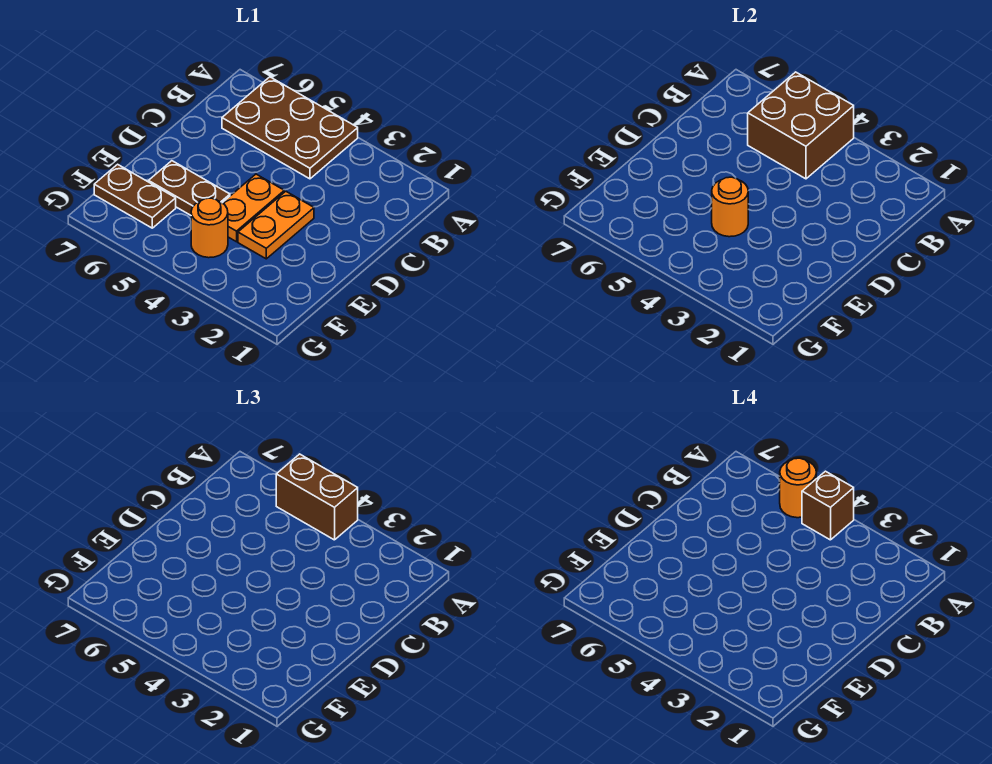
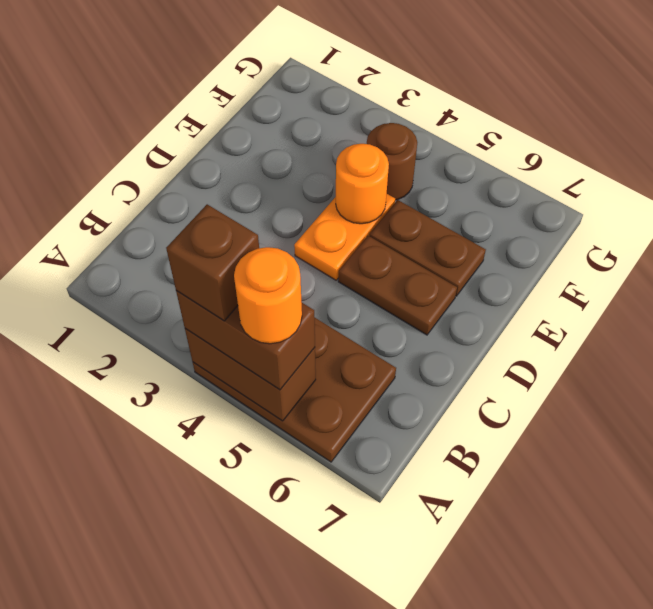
brown 2x2 brick [748,72,854,179] -> brown 1x2 brick [185,329,316,421]
orange 1x2 plate [238,191,314,259] -> none
orange 1x1 round brick [191,198,228,258] -> brown 1x1 round brick [367,123,417,200]
brown 1x2 plate [94,164,176,228] -> brown 1x2 plate moved to [338,236,457,335]

